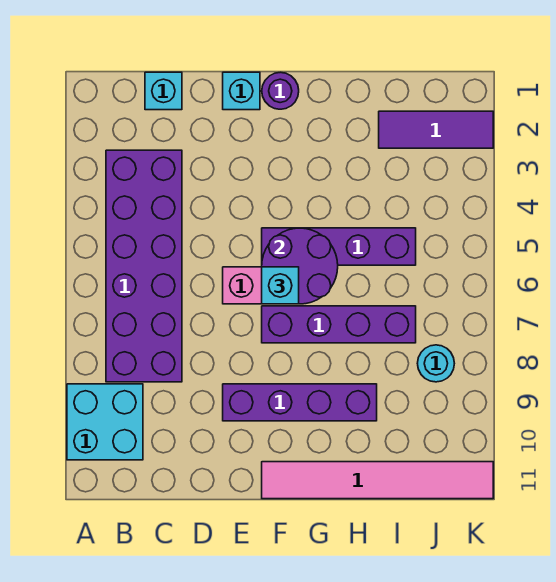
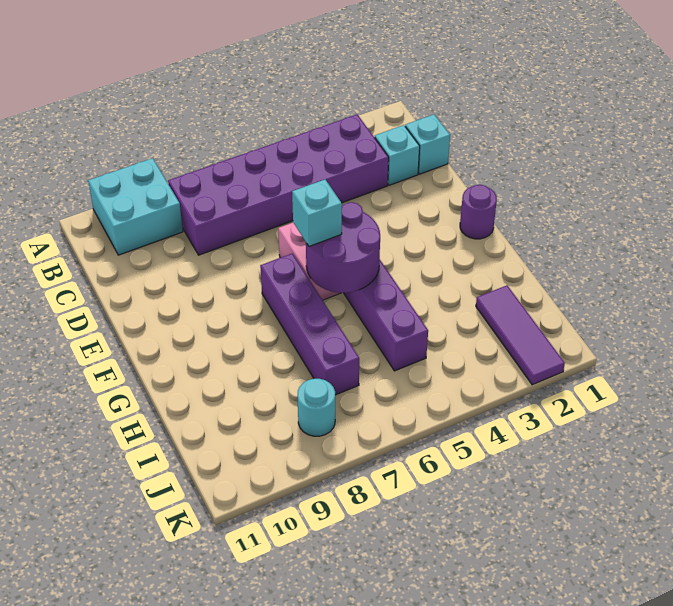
cyan 1x1 brick [223,72,260,110] -> cyan 1x1 brick moved to [374,125,420,185]
purple 1x4 brick [223,384,377,421] -> none
pink 1x6 tile [262,462,493,499] -> none

